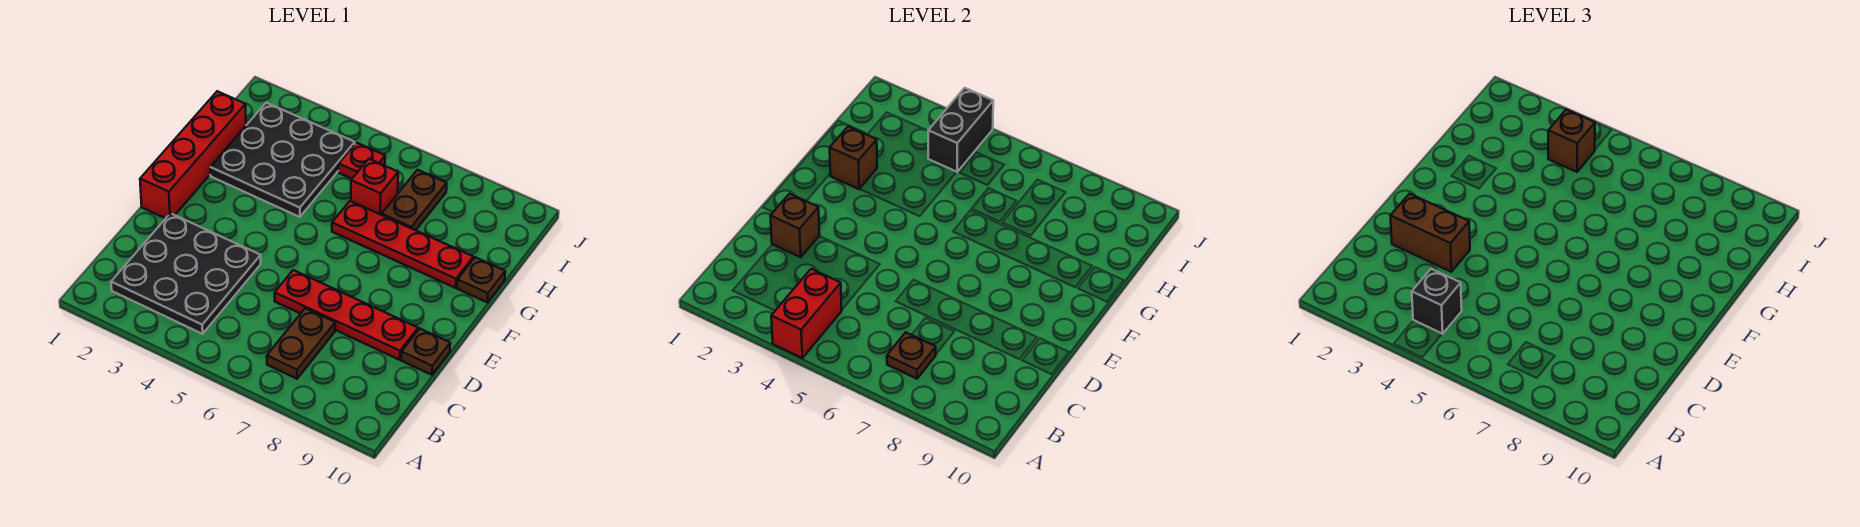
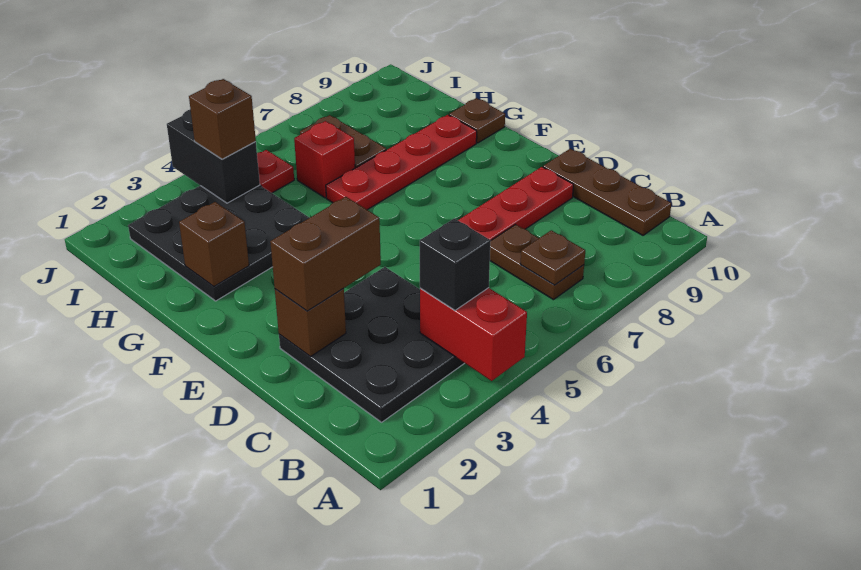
brown 1x1 plate [401,329,450,375] -> brown 1x3 plate [543,149,671,235]
red 1x4 brick [140,91,246,218] -> none

